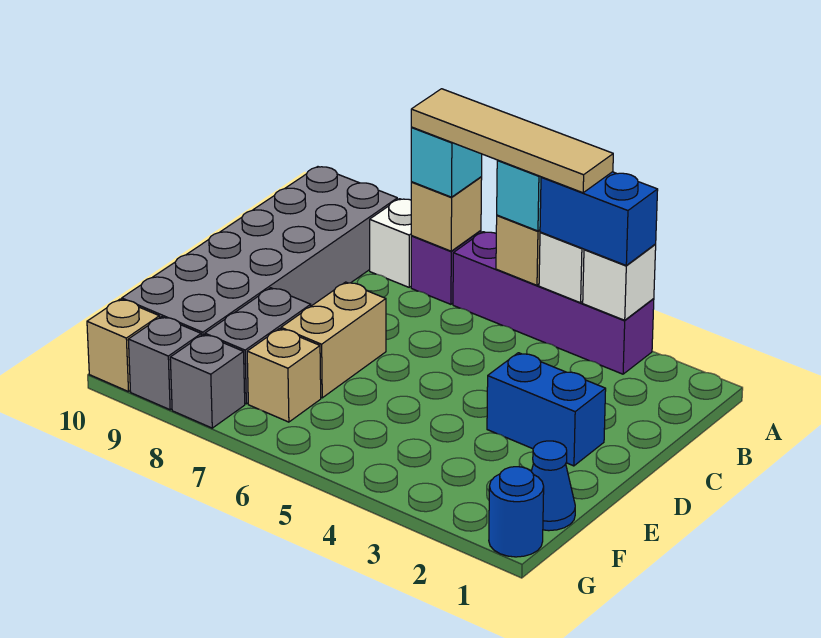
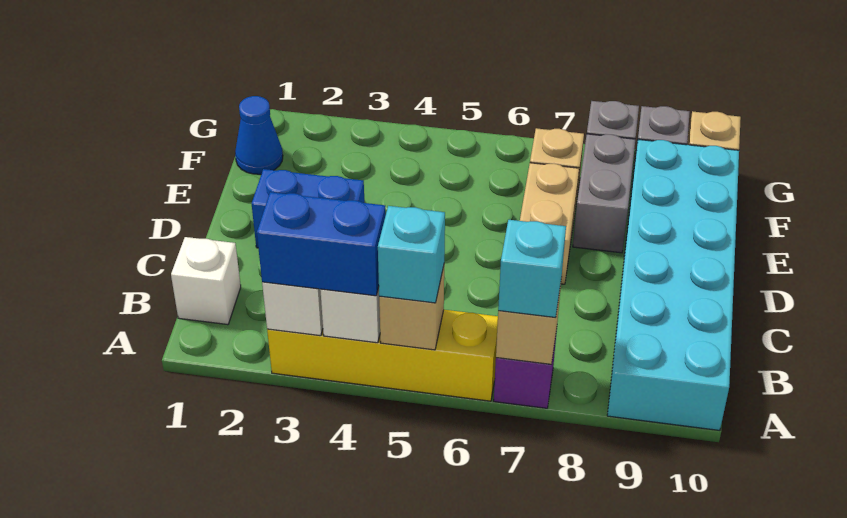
purple 1x4 brick [453,232,654,374] -> yellow 1x4 brick [267,310,498,401]
tan 1x4 tile [411,89,613,193] -> none
white 1x1 brick [370,199,412,287] -> white 1x1 brick moved to [171,237,241,325]
grey 2x6 brick [122,167,397,335] -> cyan 2x6 brick [607,139,739,430]
blue 1x1 round brick [489,467,544,557] -> none

